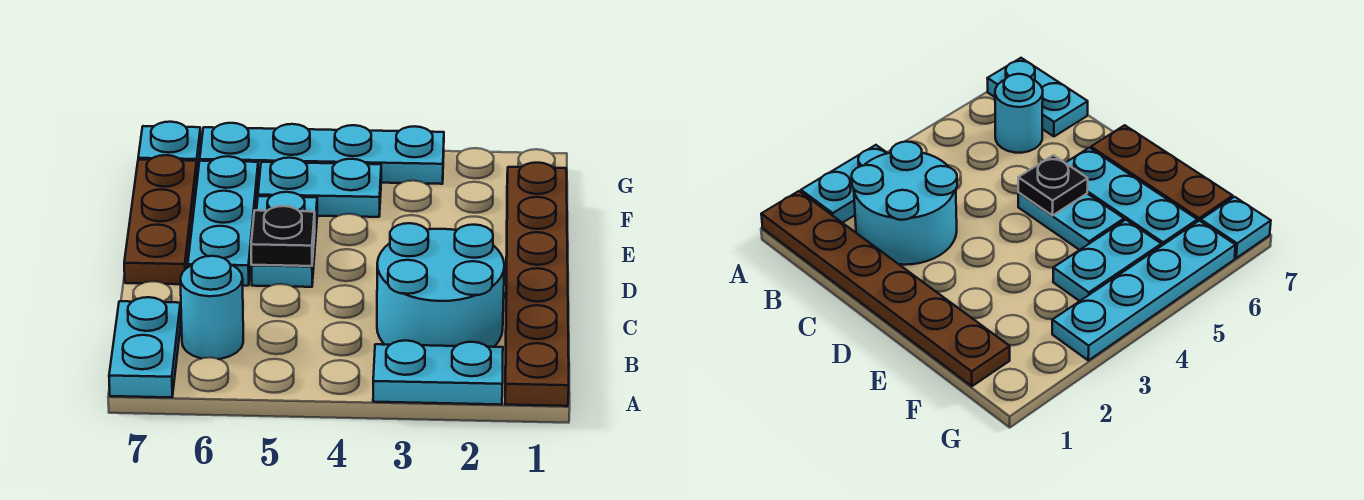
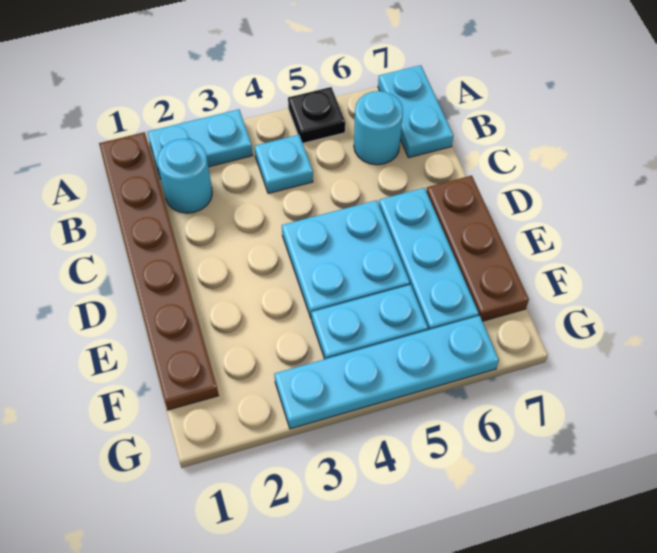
cyan 2x2 round brick [377,223,504,347] -> cyan 1x1 round brick [157,139,212,213]
cyan 1x2 plate [251,192,317,287] -> cyan 2x2 plate [282,200,410,319]
black 1x1 plate [251,206,315,266] -> black 1x1 plate moved to [288,87,345,143]
cyan 1x1 plate [138,122,201,177] -> cyan 1x1 plate moved to [255,135,313,193]

